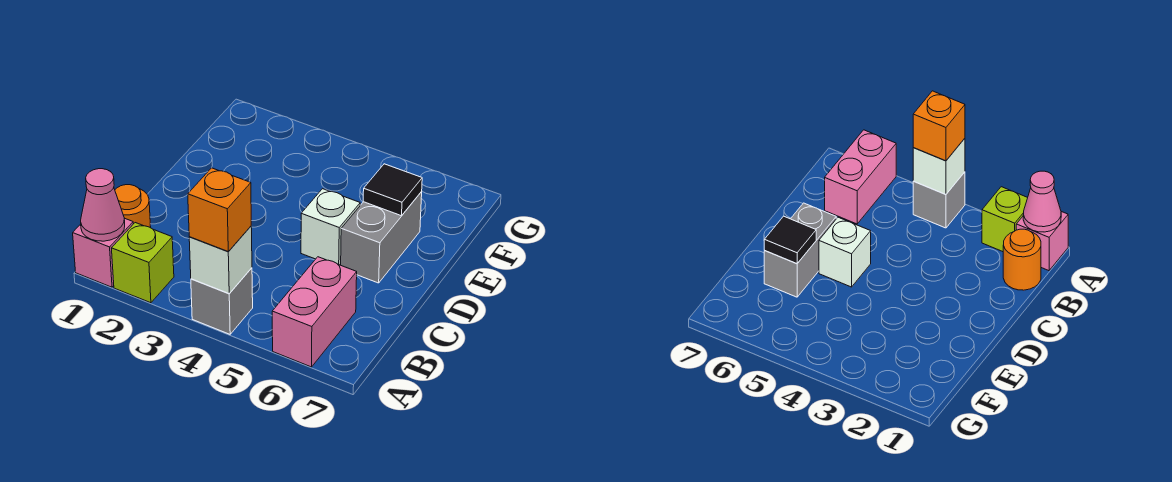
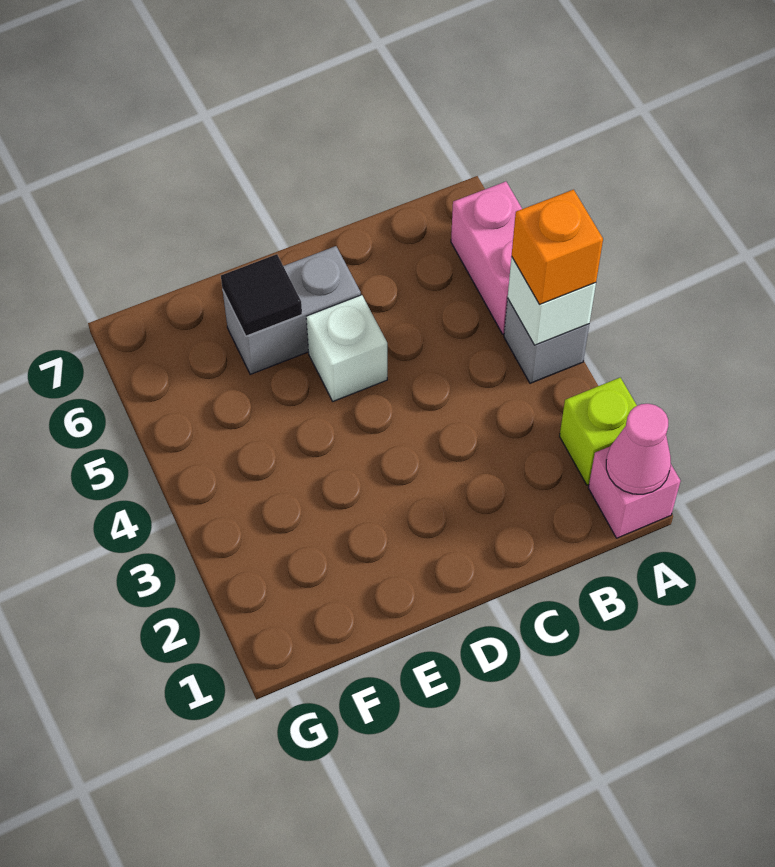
pink 1x2 brick [272,257,357,367] -> pink 1x2 brick turned to [451,182,522,334]
orange 1x1 round brick [115,185,151,228] -> none

